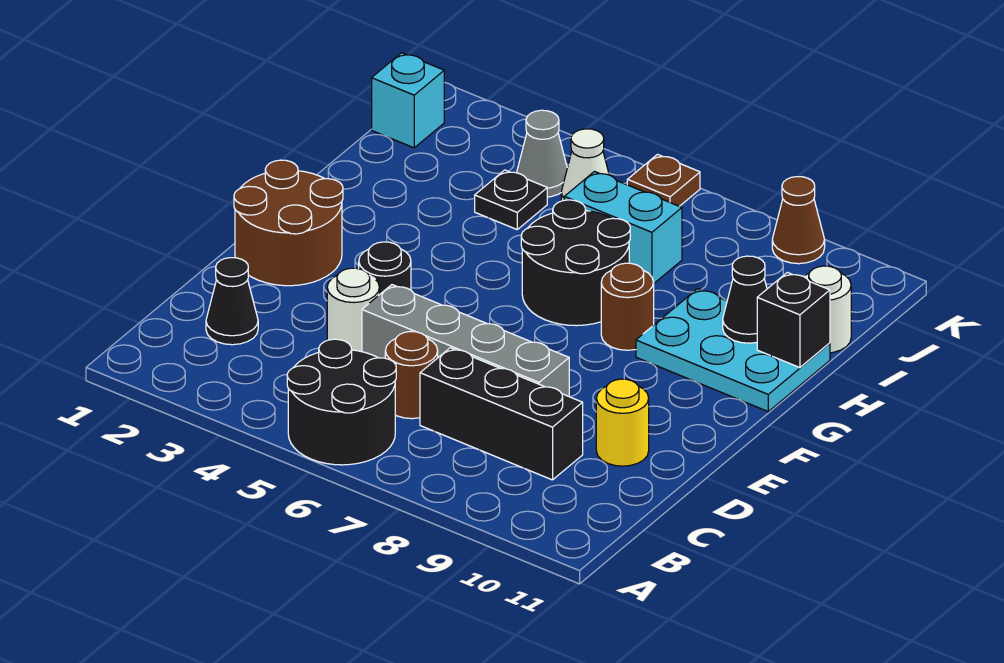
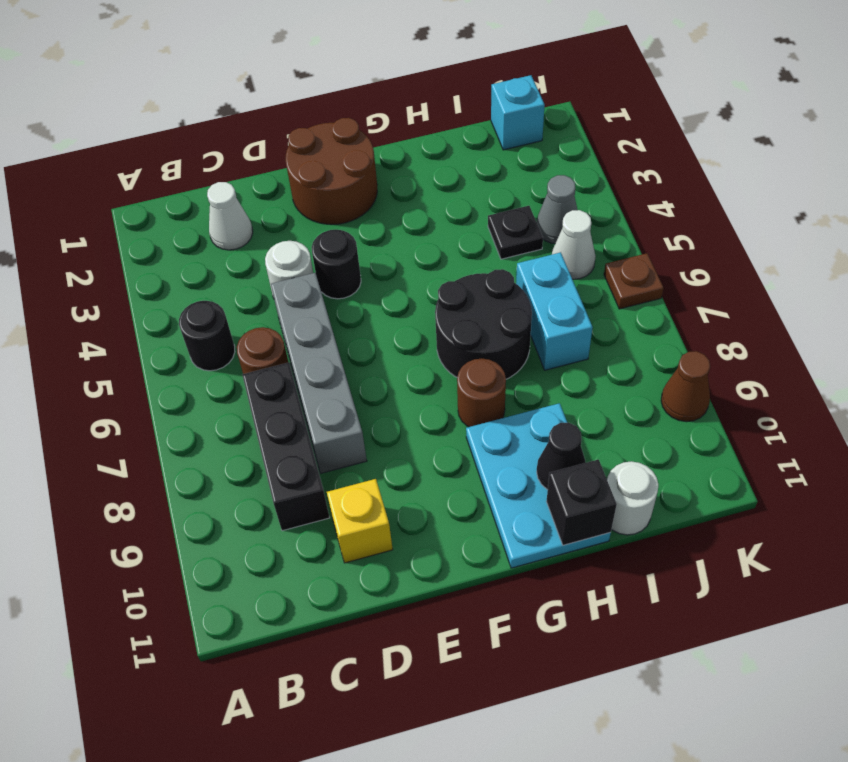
black 2x2 round brick [287,339,396,465] -> black 1x1 round brick [179,301,235,371]
black 1x1 cone [206,258,258,345] -> white 1x1 cone [207,182,253,250]
yellow 1x1 round brick [596,379,649,466] -> yellow 1x1 brick [327,479,393,563]

